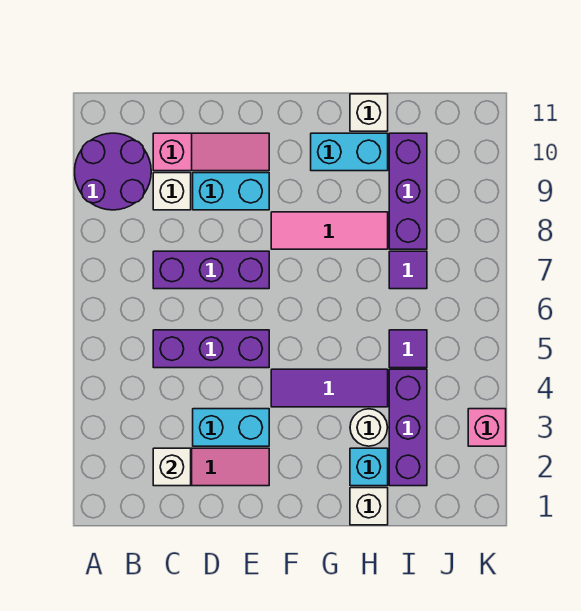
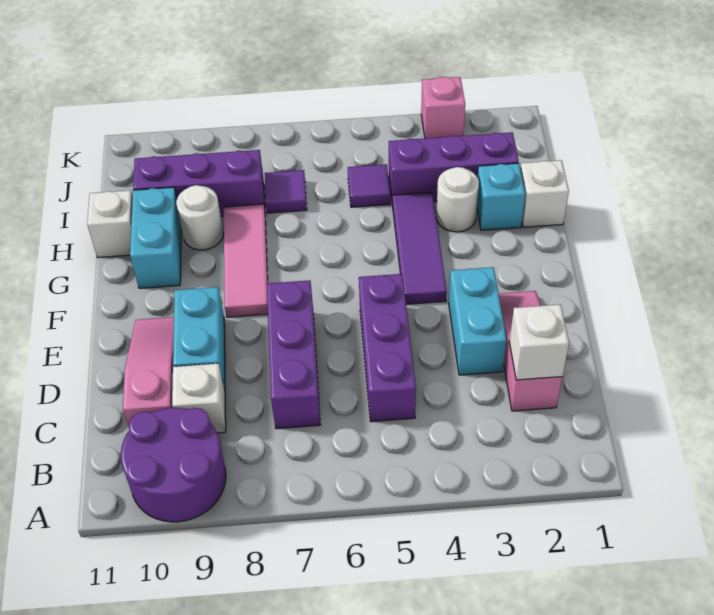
none -> white 1x1 round brick [176,185,223,250]

